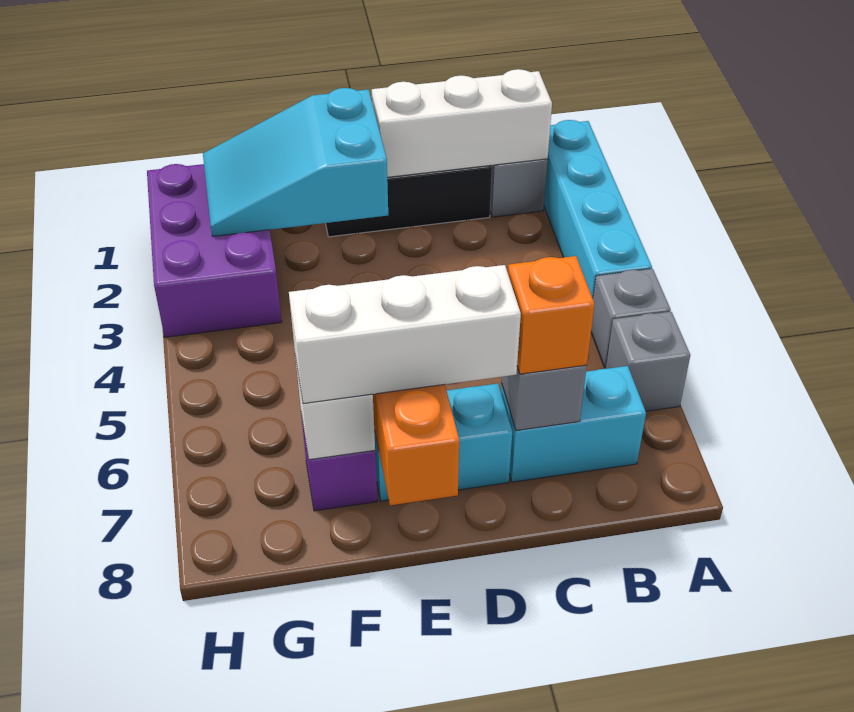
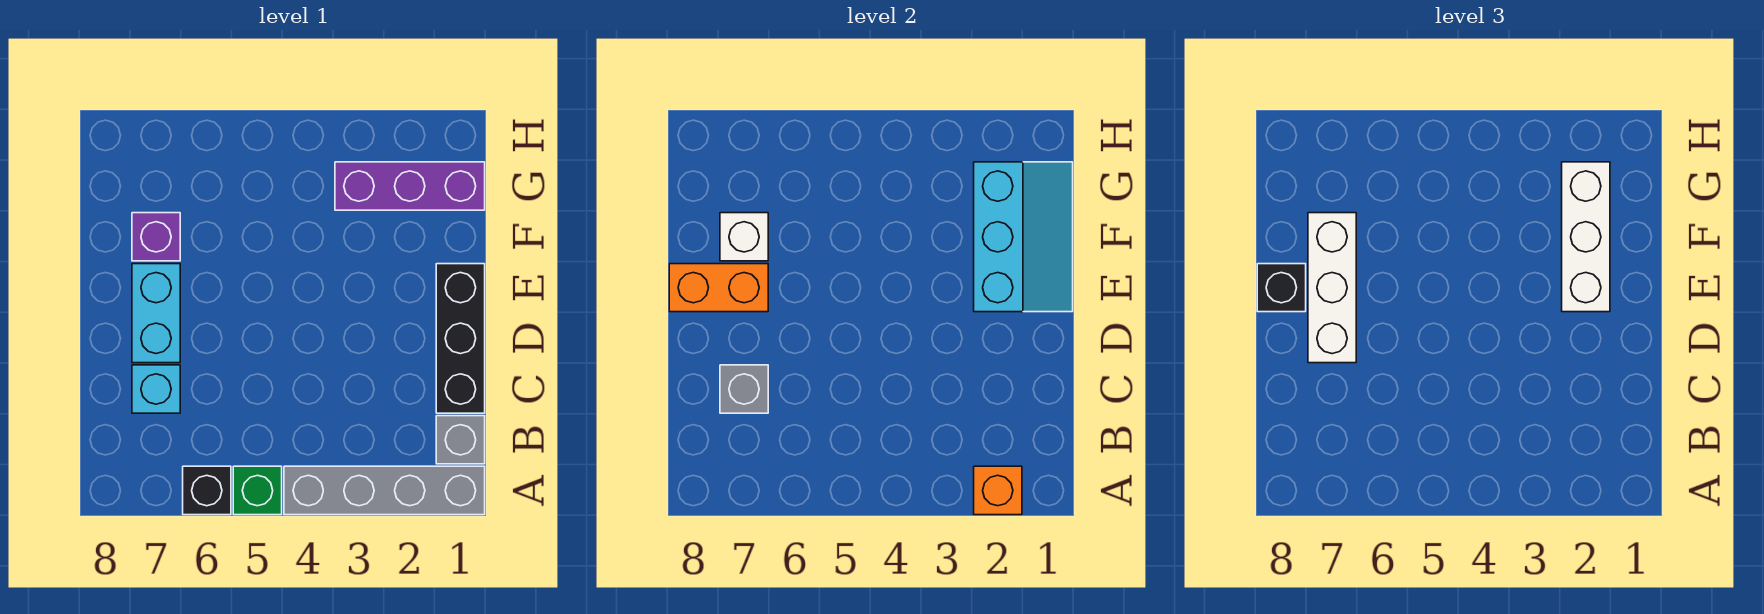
cyan 1x4 brick [544,120,652,298] -> grey 1x4 brick [284,466,485,515]
grey 1x1 brick [591,269,671,369] -> green 1x1 brick [233,466,282,515]
grey 1x1 brick [606,312,690,411] -> black 1x1 brick [183,466,231,515]
white 1x3 brick [372,69,552,177] -> white 1x3 brick moved to [1562,162,1610,312]
cyan 1x2 brick [501,366,646,482] -> cyan 1x1 brick [132,365,180,413]
orange 1x1 brick [508,256,595,374] -> orange 1x1 brick moved to [974,466,1022,515]
cyan 2x3 slope [203,88,388,236] -> cyan 2x3 slope turned to [974,162,1073,312]
none -> black 1x1 brick [1257,264,1306,312]
purple 2x3 brick [147,164,282,337] -> purple 1x3 brick [335,162,485,210]

